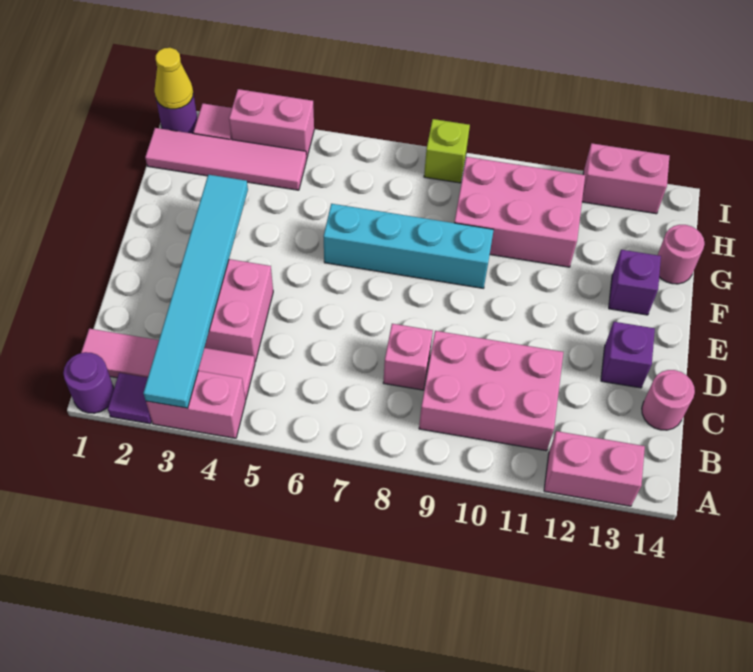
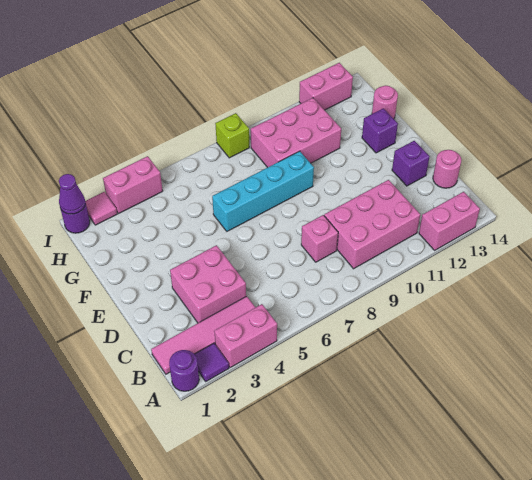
cyan 1x6 tile [144,175,248,408] -> none
pink 1x4 tile [145,128,307,190] -> none
yellow 1x1 cone [154,48,193,109] -> purple 1x1 cone [59,174,85,214]

